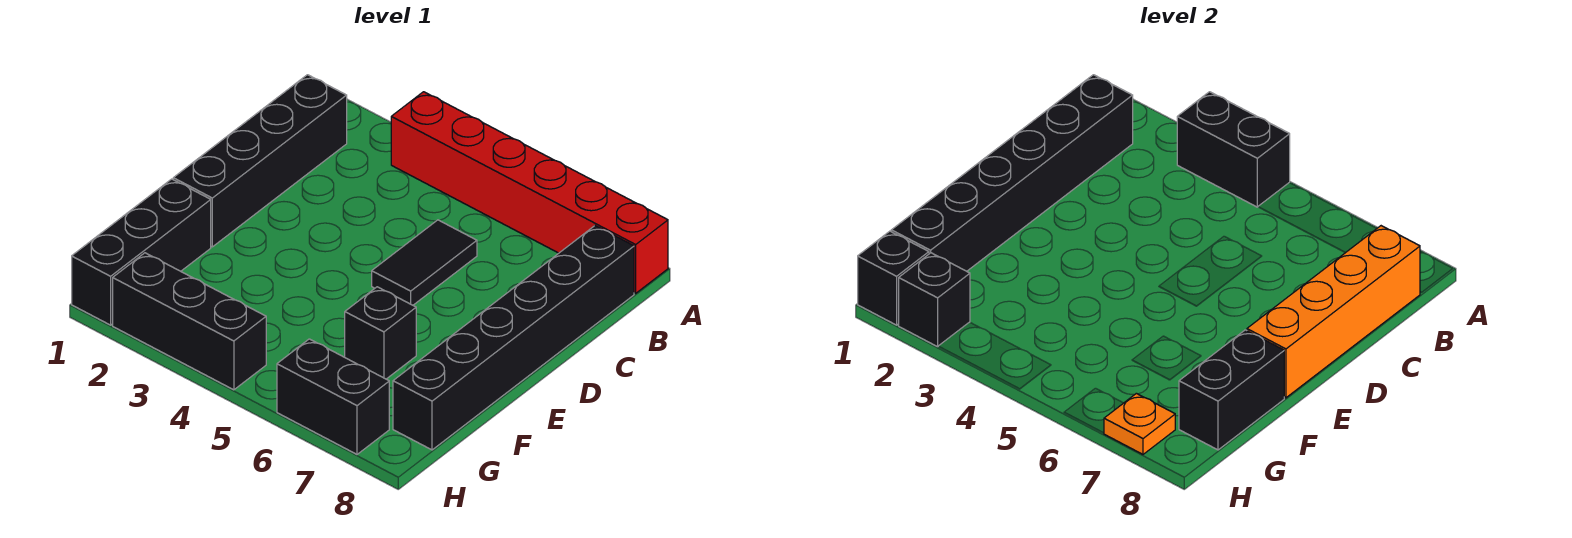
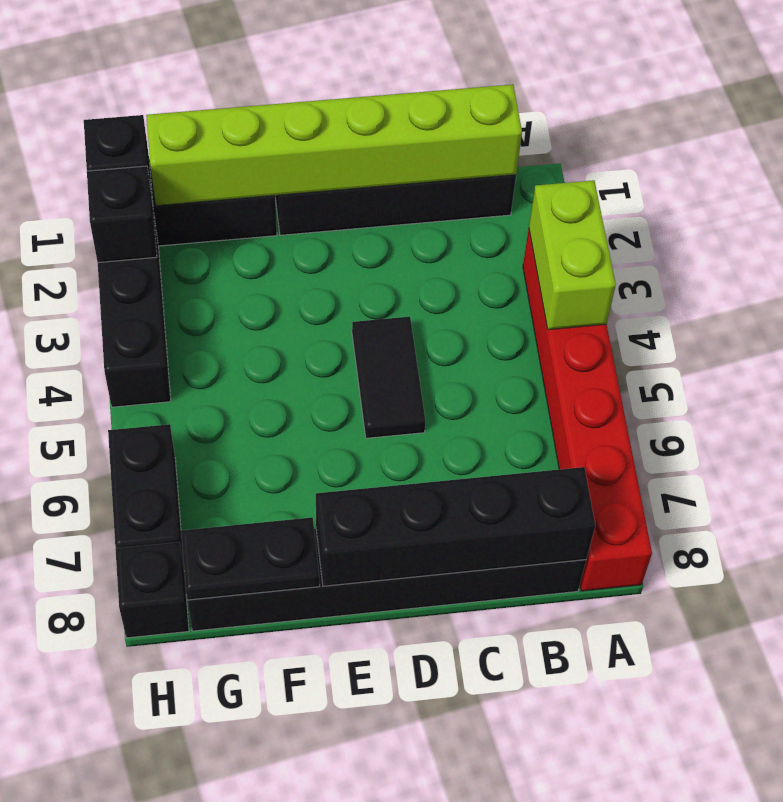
black 1x2 brick [1177,92,1290,207] -> lime 1x2 brick [529,180,616,330]
black 1x6 brick [891,75,1133,271] -> lime 1x6 brick [146,84,522,206]
orange 1x4 brick [1247,226,1420,398] -> black 1x4 brick [316,467,595,586]
black 1x2 tile [372,220,477,305] -> black 1x2 tile turned to [352,317,426,438]
black 1x1 brick [345,287,416,379] -> black 1x1 brick moved to [115,542,189,638]
black 1x2 brick [1179,330,1284,450] -> black 1x2 plate [181,517,320,600]
orange 1x1 plate [1104,393,1175,454] -> none

